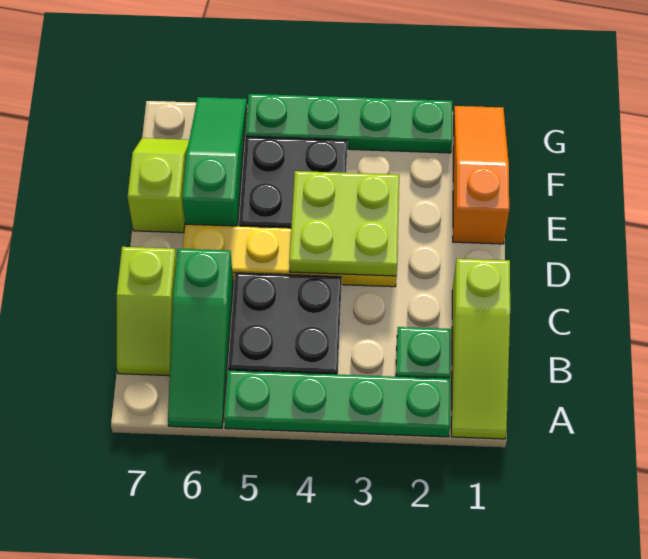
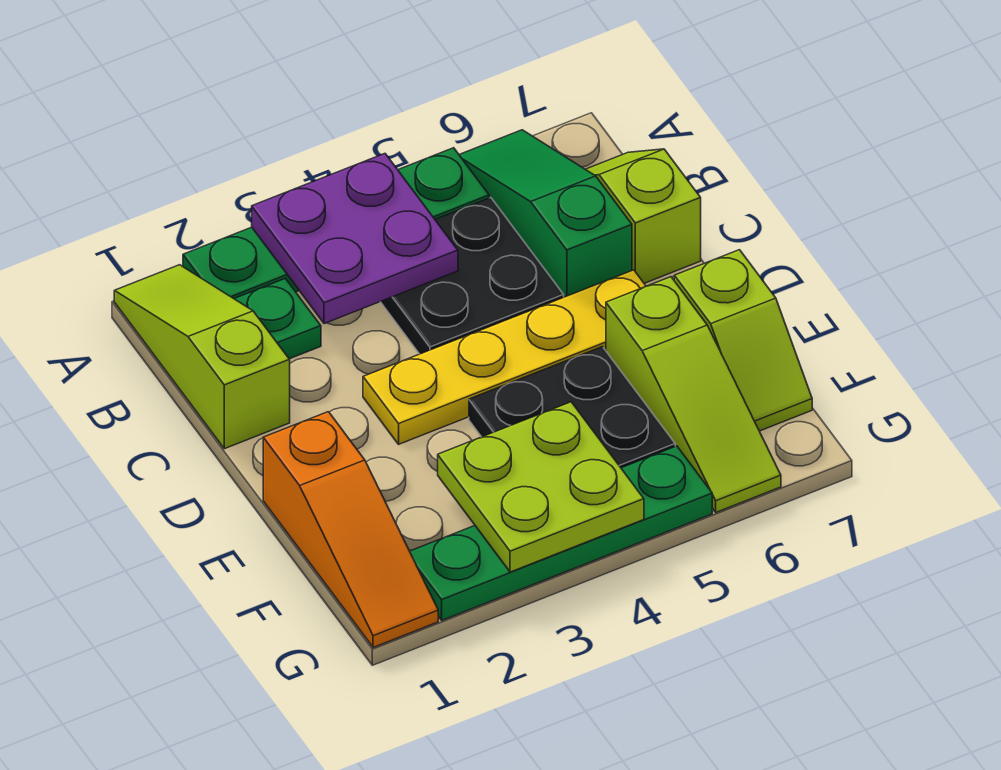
none -> purple 2x2 plate [252,154,458,324]
lime 2x2 plate [289,171,399,276] -> lime 2x2 plate moved to [438,402,644,572]
green 1x3 slope [182,97,247,226] -> lime 1x3 slope [606,277,781,512]

